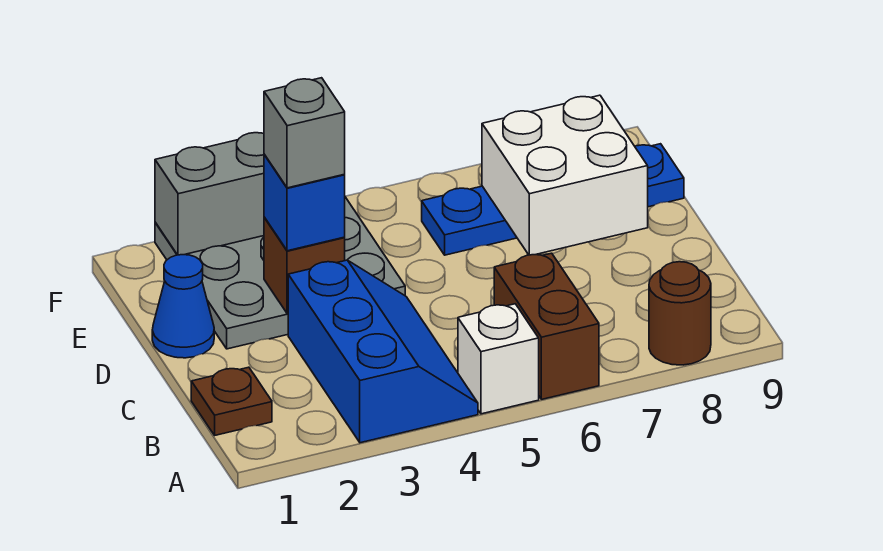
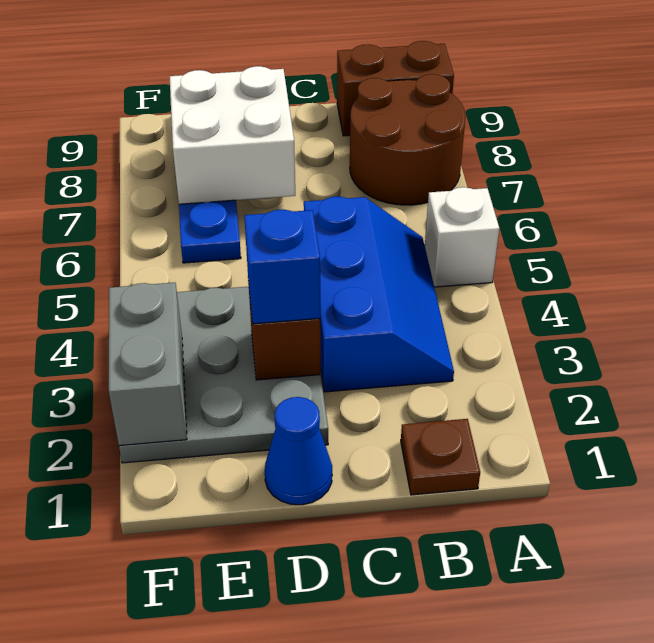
blue 2x3 slope [288,260,478,443] -> blue 2x3 slope turned to [304,196,454,392]
brown 1x2 brick [494,253,599,399] -> brown 1x2 brick moved to [337,41,454,136]
brown 1x1 round brick [649,262,711,365] -> brown 2x2 round brick [350,74,466,205]
grey 1x1 brick [264,78,345,188] -> none

